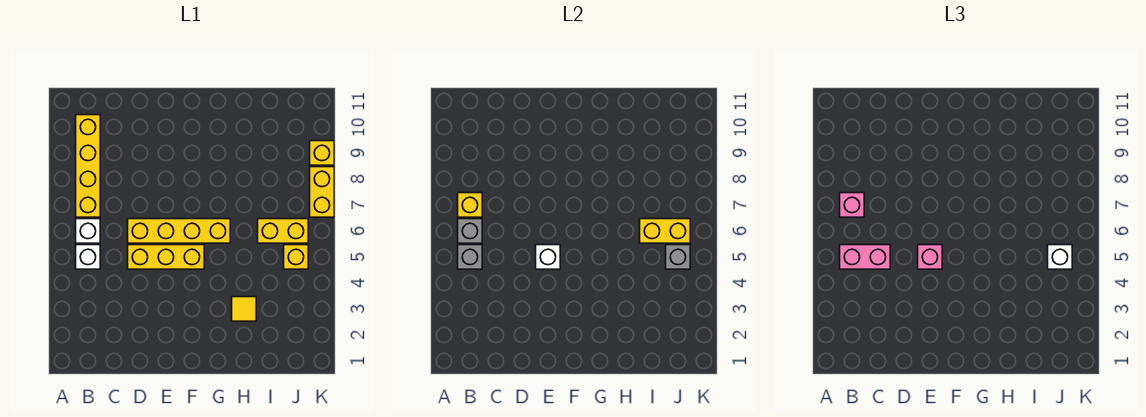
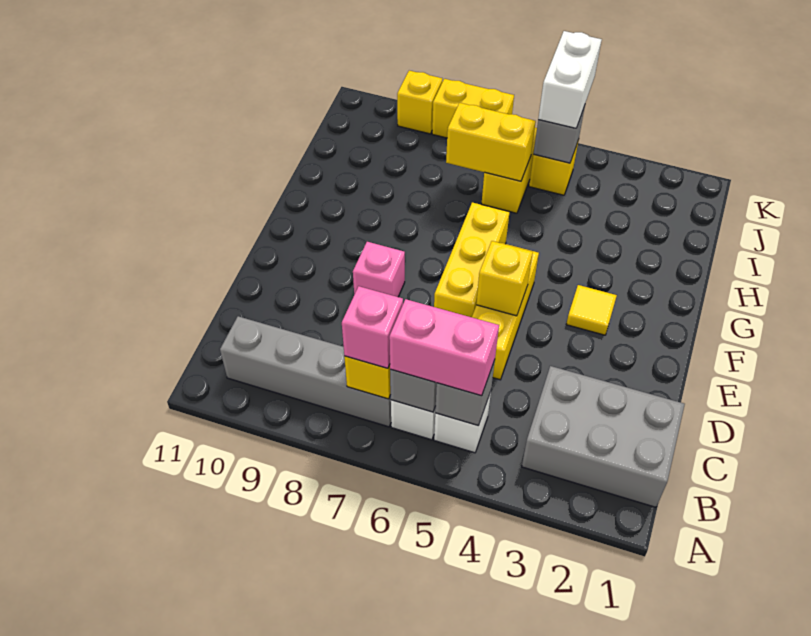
none -> grey 2x3 brick [522,366,685,507]
pink 1x2 brick [840,245,890,269] -> pink 1x2 brick turned to [389,299,499,396]
yellow 1x4 brick [76,115,100,217] -> grey 1x4 brick [220,316,391,427]
yellow 1x4 brick [128,219,230,243] -> yellow 1x3 brick [434,202,509,317]
white 1x1 brick [536,245,560,269] -> yellow 1x1 brick [476,241,533,316]
pink 1x1 brick [918,245,942,269] -> pink 1x1 brick moved to [353,242,405,297]
yellow 1x1 tile [232,297,256,321] -> yellow 1x1 tile moved to [566,285,617,335]
yellow 1x2 brick [640,219,690,243] -> yellow 1x2 brick turned to [446,103,536,181]
white 1x1 brick [1048,245,1072,269] -> white 1x2 brick [538,31,602,128]

